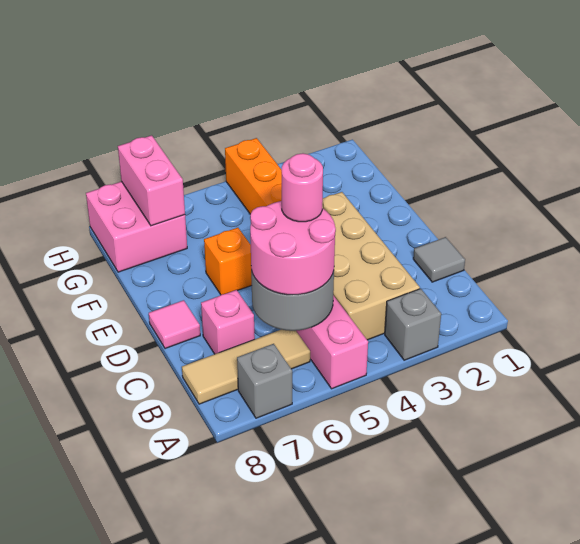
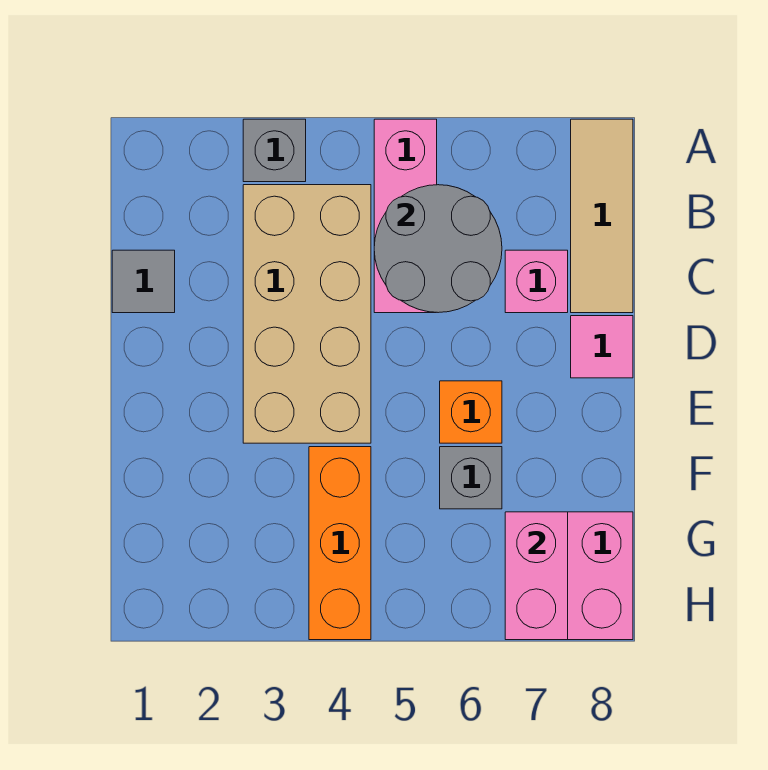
grey 1x1 brick [237,344,292,418] -> grey 1x1 brick moved to [440,447,502,509]
pink 2x2 round brick [250,201,336,295] -> none
tan 1x3 tile [182,330,310,404] -> tan 1x3 tile turned to [571,119,633,313]
pink 1x1 round brick [282,153,323,222] -> none

